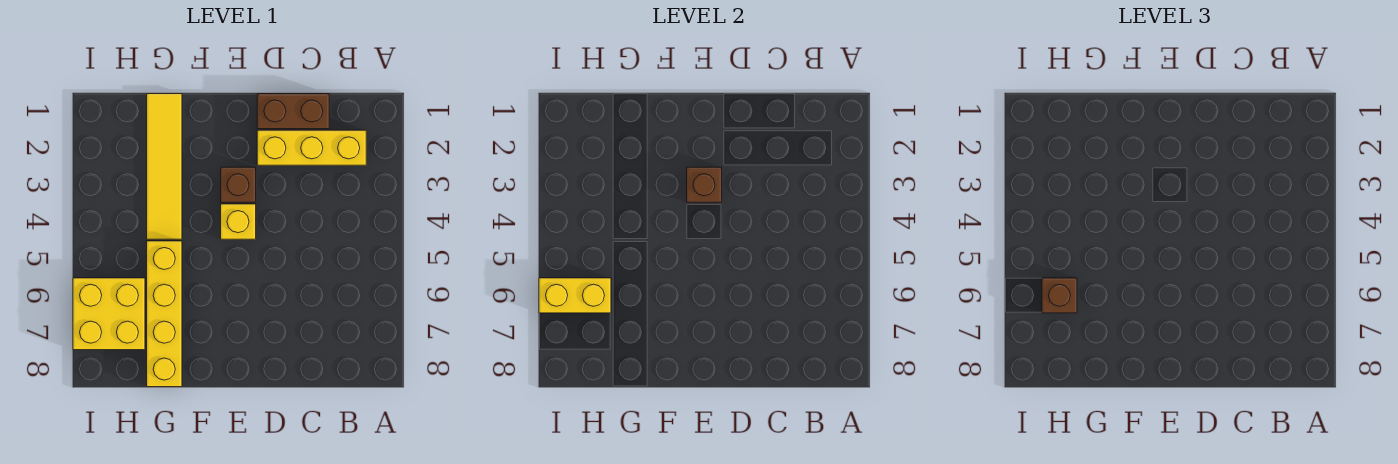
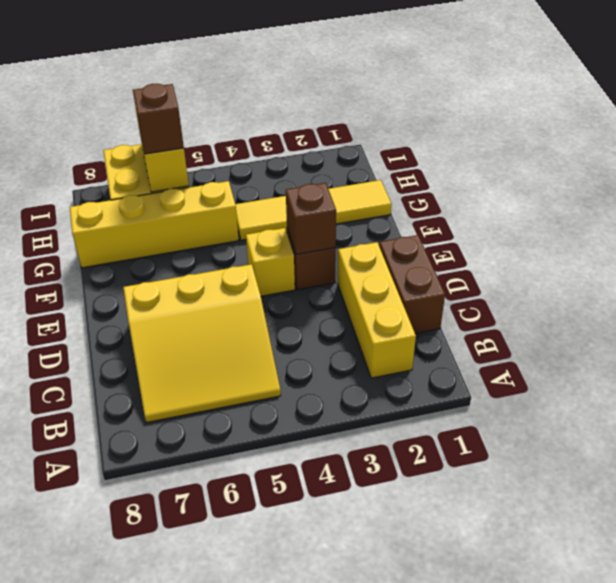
none -> yellow 3x3 slope [123,264,281,423]

